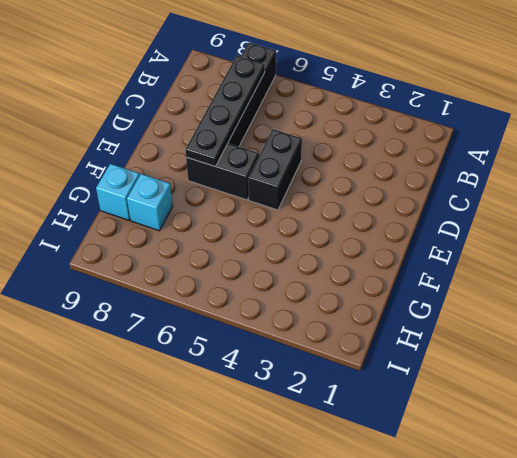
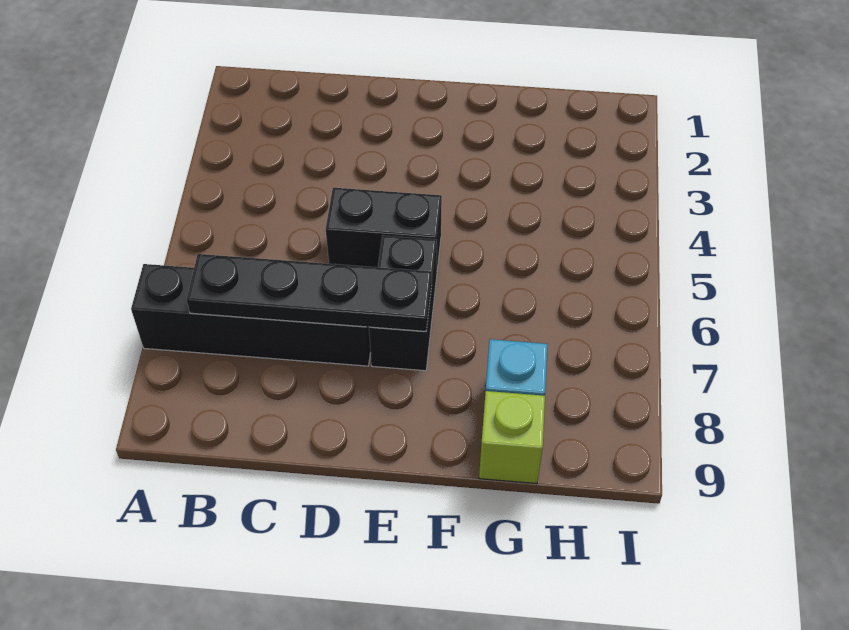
cyan 1x1 brick [96,164,140,220] -> lime 1x1 brick [479,391,545,484]

